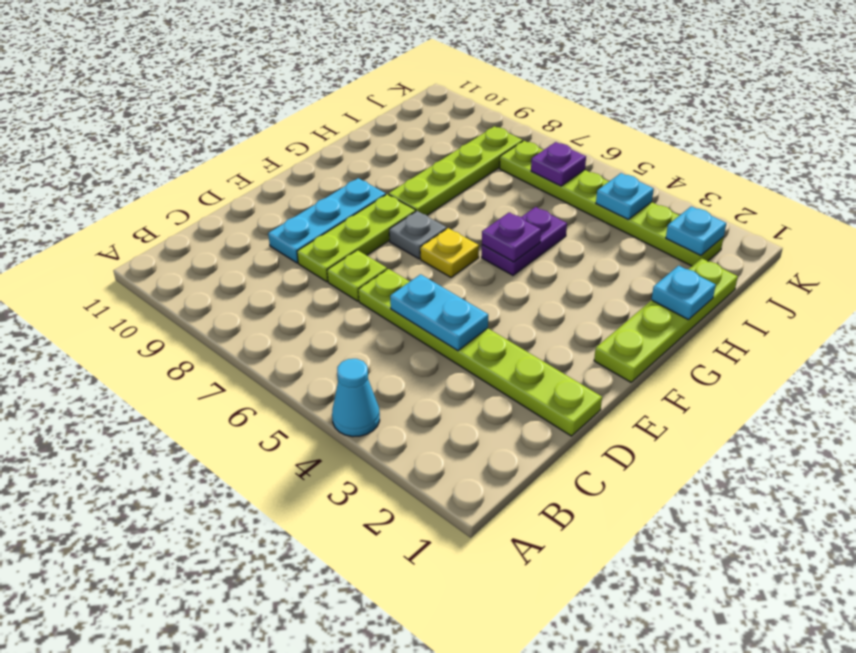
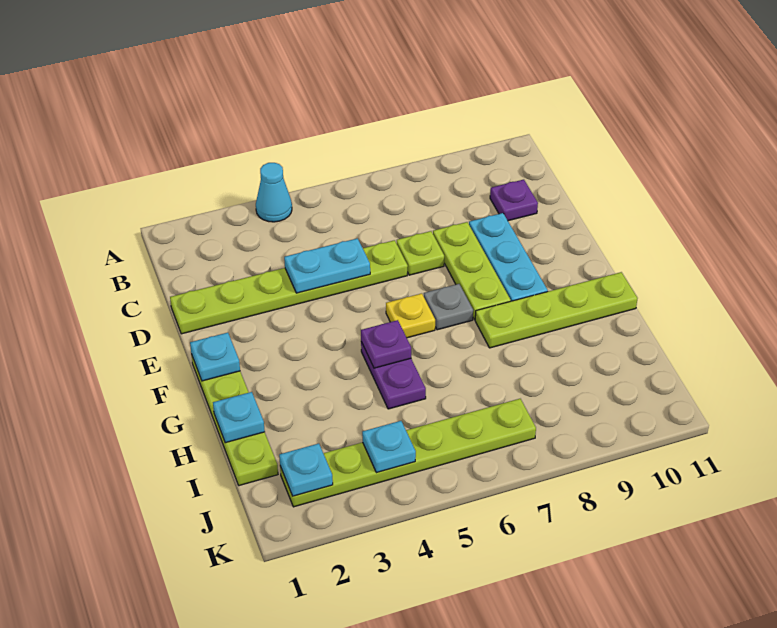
none -> cyan 1x1 plate [190,333,240,381]
lime 1x4 plate [389,126,523,215] -> lime 1x4 plate turned to [475,272,638,348]
purple 1x1 plate [531,142,586,186] -> purple 1x1 plate moved to [490,180,538,221]

